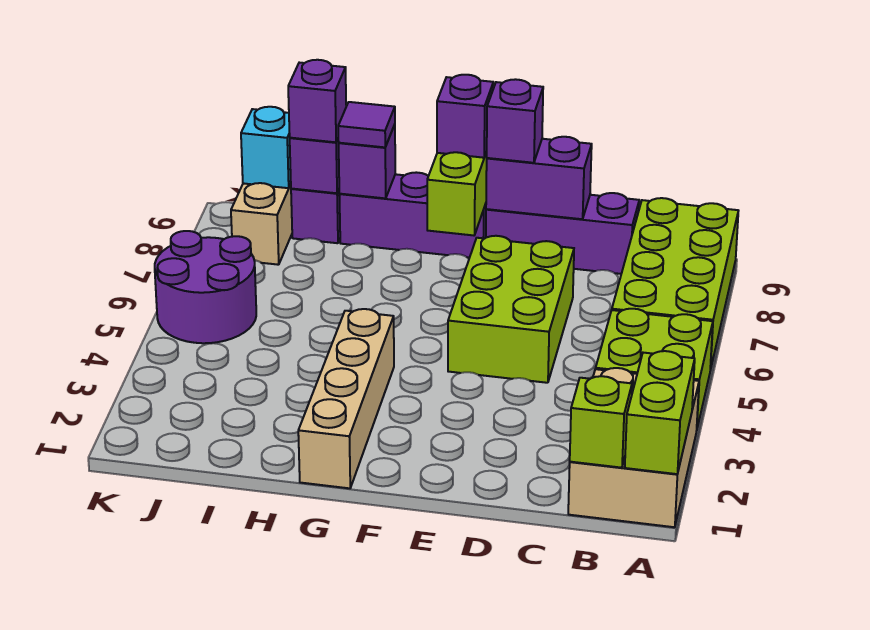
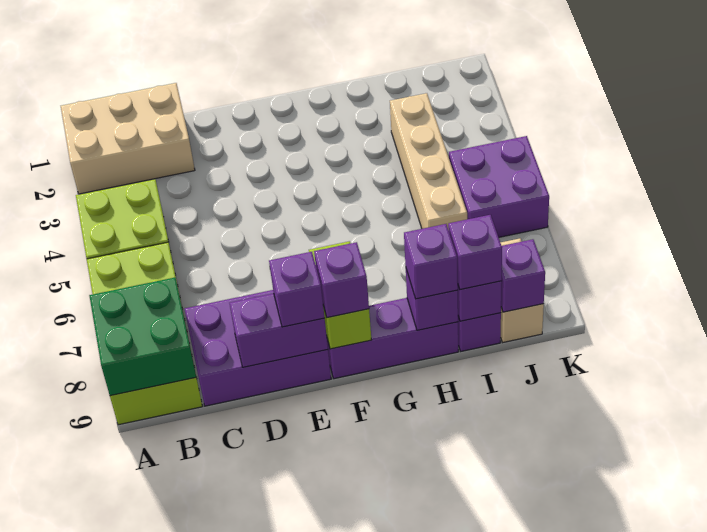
tan 2x3 brick [568,368,699,527] -> tan 2x3 brick turned to [61,83,195,194]
lime 1x2 brick [625,351,695,474] -> none
none -> green 2x2 brick [89,277,196,396]
lime 1x1 brick [570,376,632,468] -> none
purple 1x3 brick [486,193,639,274] -> purple 2x3 brick [185,290,331,406]
lime 2x3 brick [448,236,574,383] -> none
tan 1x4 brick [298,309,394,488] -> tan 1x4 brick moved to [390,93,467,230]
purple 1x1 tile [338,102,395,147] -> purple 1x1 brick [404,224,458,299]
purple 2x2 round brick [155,231,256,343] -> purple 2x2 brick [449,136,549,237]
cyan 1x1 brick [241,107,291,188] -> purple 1x1 brick [501,239,545,312]

